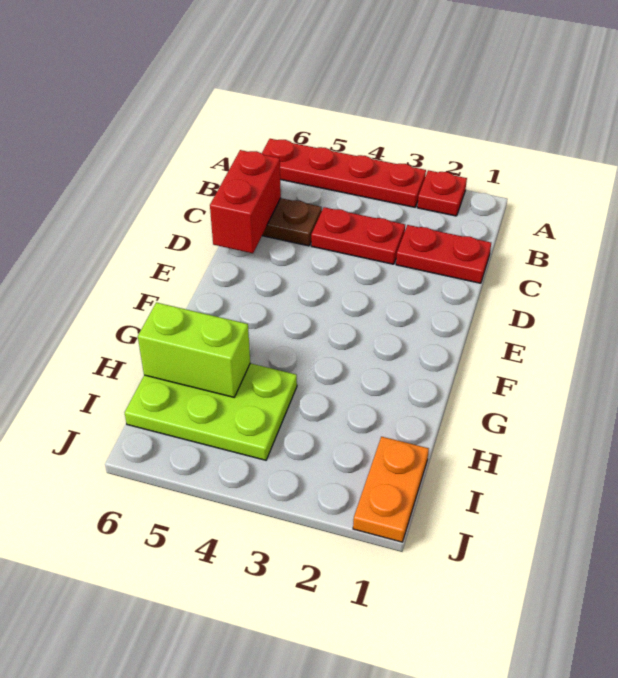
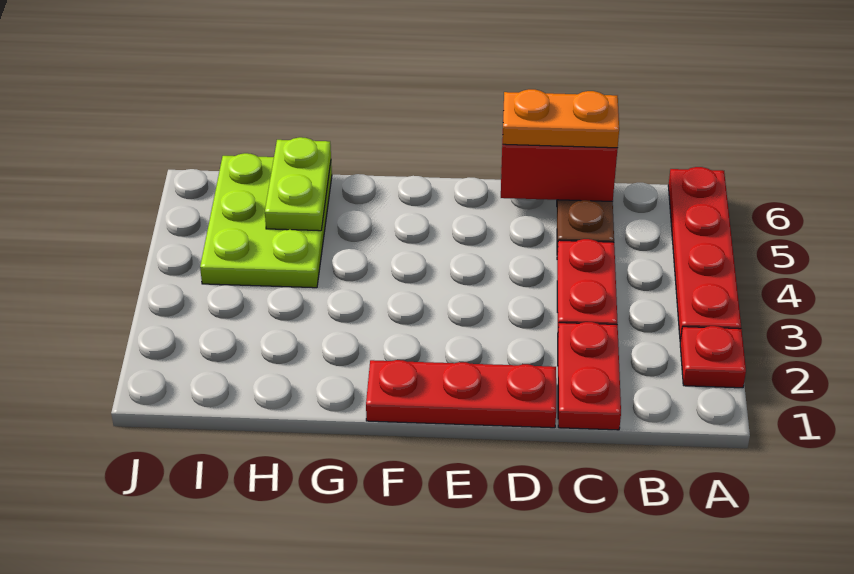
none -> red 1x3 plate [366,360,556,428]
lime 1x2 brick [138,303,250,397] -> lime 1x2 plate [265,137,331,231]
orange 1x2 plate [353,437,429,542] -> orange 1x2 plate moved to [503,89,619,148]

